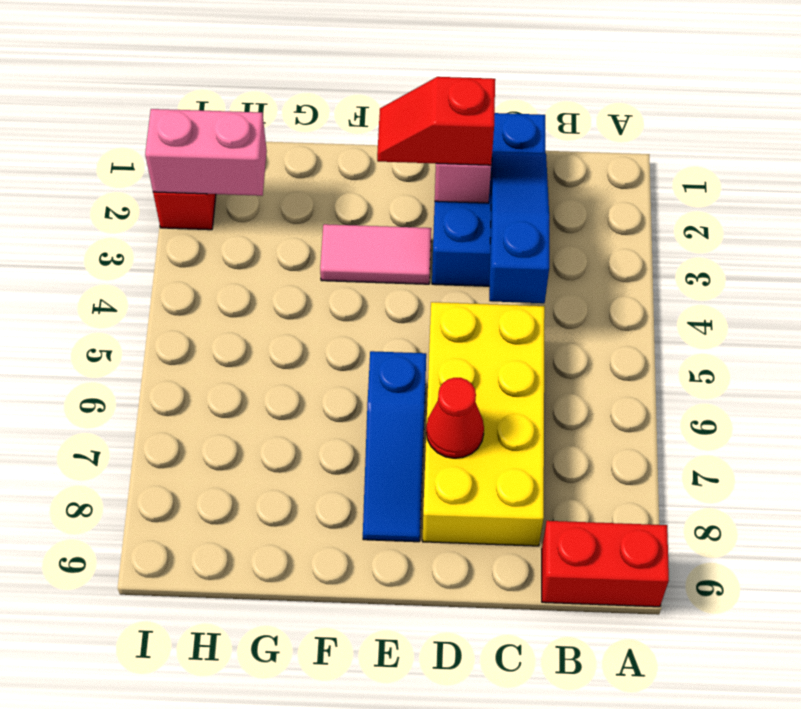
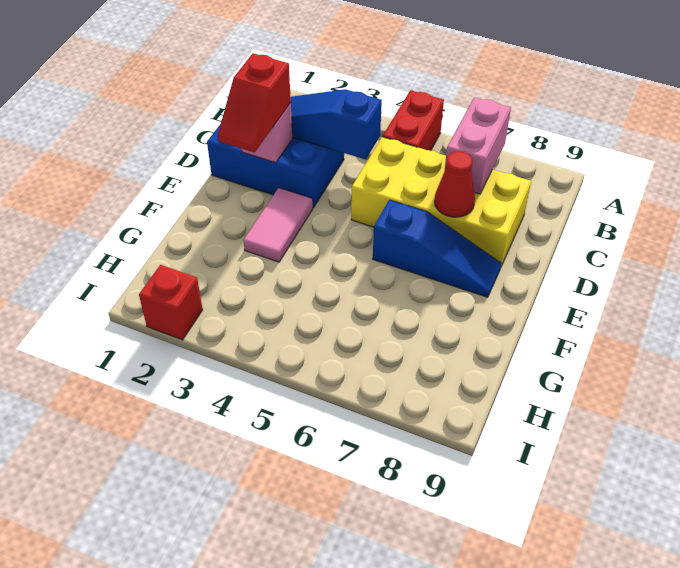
red 1x2 brick [542,521,669,607] -> red 1x2 brick moved to [383,90,444,151]
pink 1x2 brick [145,109,267,196] -> pink 1x2 brick moved to [445,97,511,194]

